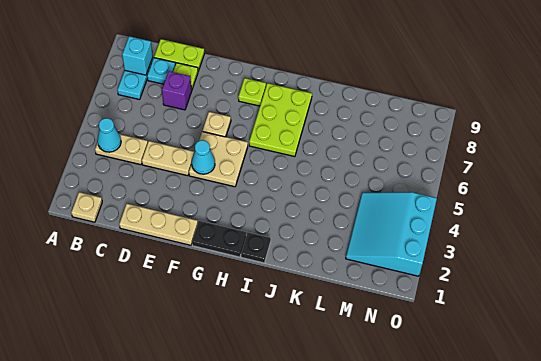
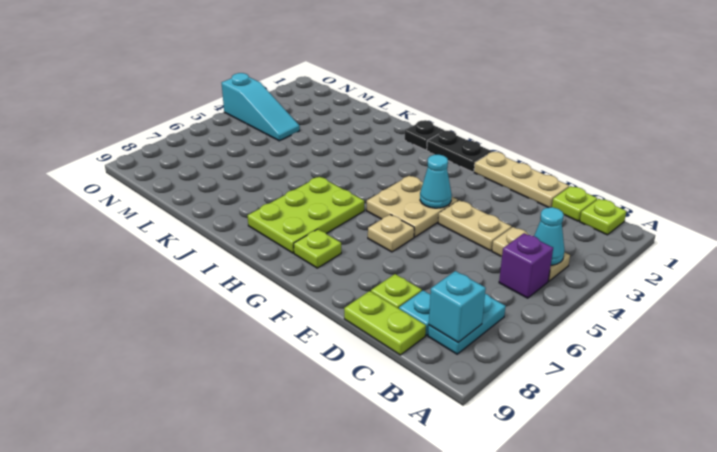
tan 1x1 plate [71,192,102,222] -> lime 1x1 plate [580,199,626,235]
none -> lime 1x1 plate [552,186,597,221]
purple 1x1 brick [162,71,192,110] -> purple 1x1 brick moved to [499,233,553,298]
cyan 3x3 slope [346,192,437,276] -> cyan 1x3 slope [222,73,300,141]

